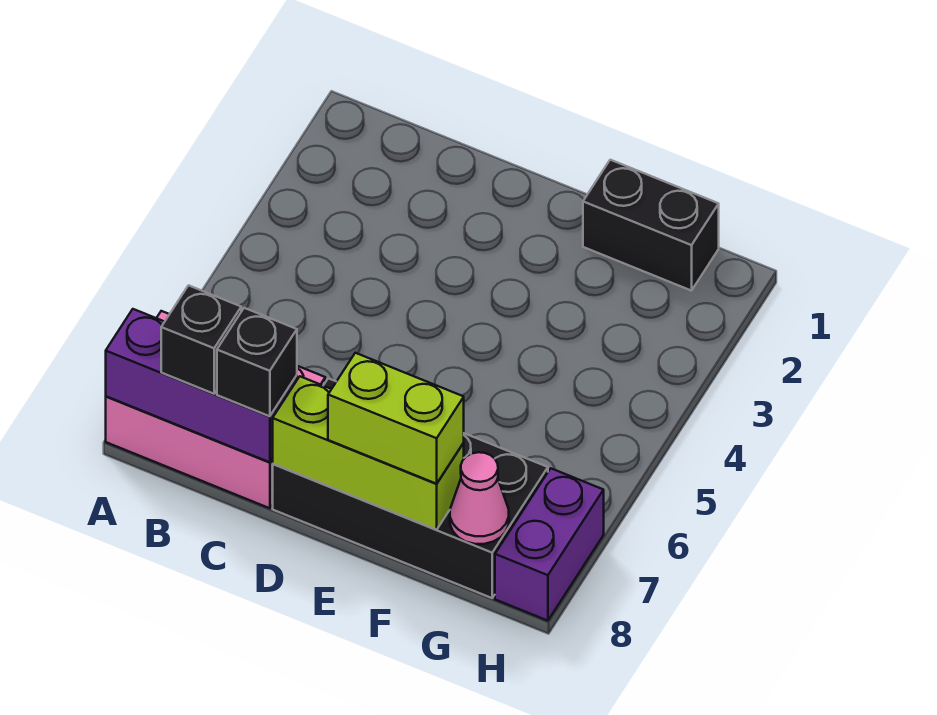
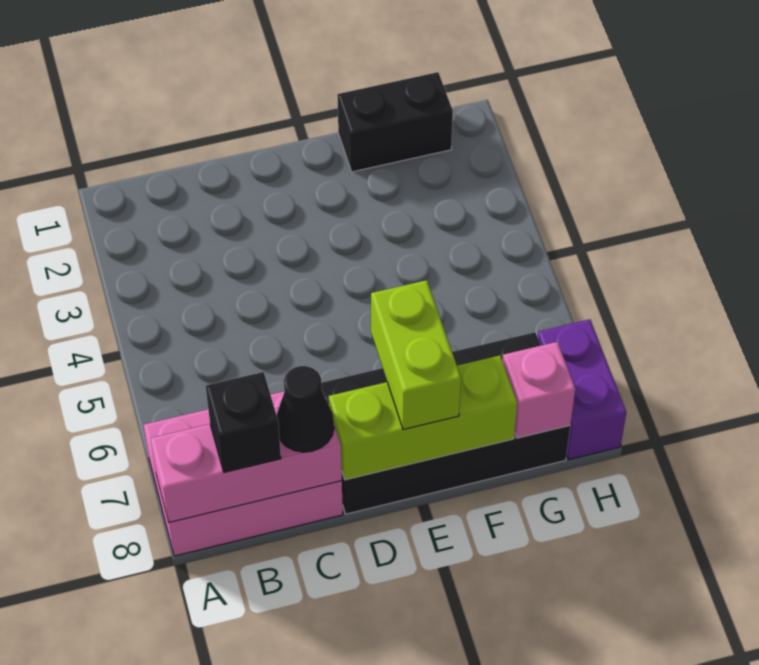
purple 1x3 brick [106,309,297,462] -> pink 1x3 brick [150,397,342,522]
black 1x1 brick [217,308,297,416] -> black 1x1 cone [277,366,334,452]
lime 1x2 brick [328,353,464,484] -> lime 1x2 brick turned to [371,280,461,429]
pink 1x1 cone [450,452,509,544] -> pink 1x1 brick [503,342,575,438]

